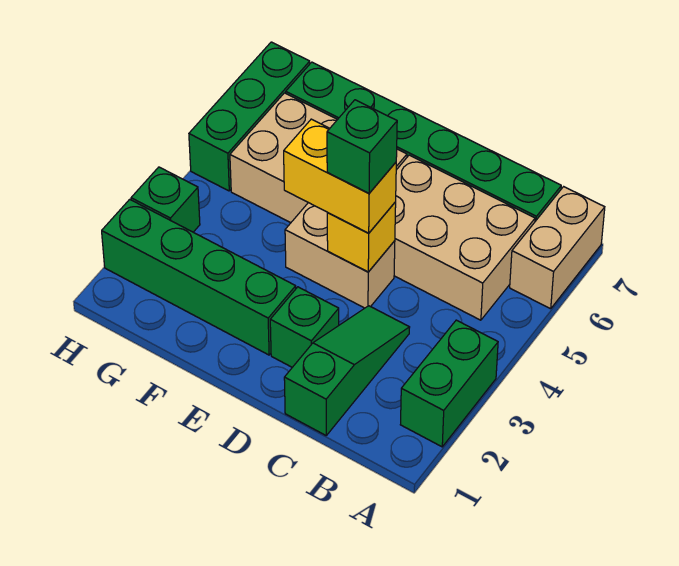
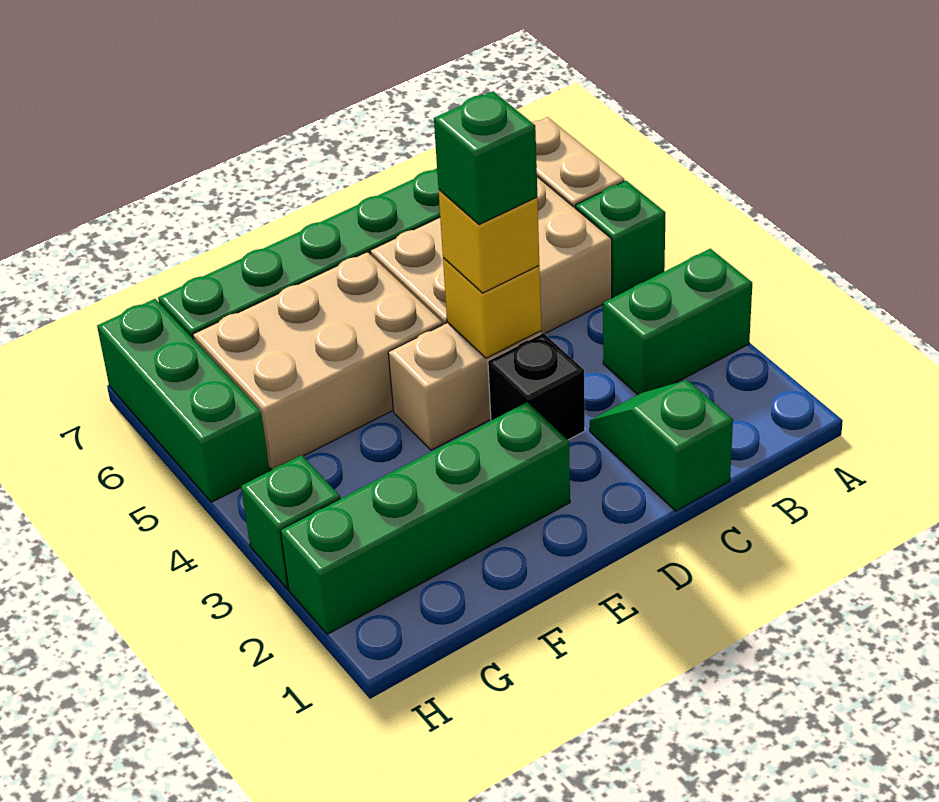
green 1x2 brick [400,320,498,447] -> green 1x2 brick turned to [603,249,752,395]
green 1x3 slope [284,306,410,435] -> green 1x2 slope [590,380,733,511]
green 1x1 brick [270,287,339,367] -> green 1x1 brick moved to [575,181,666,297]
none -> black 1x1 brick [488,333,585,440]
yellow 1x2 brick [284,119,396,233] -> yellow 1x1 brick [439,190,539,293]

